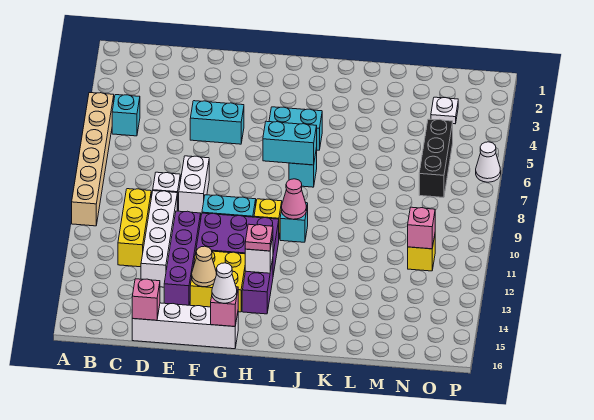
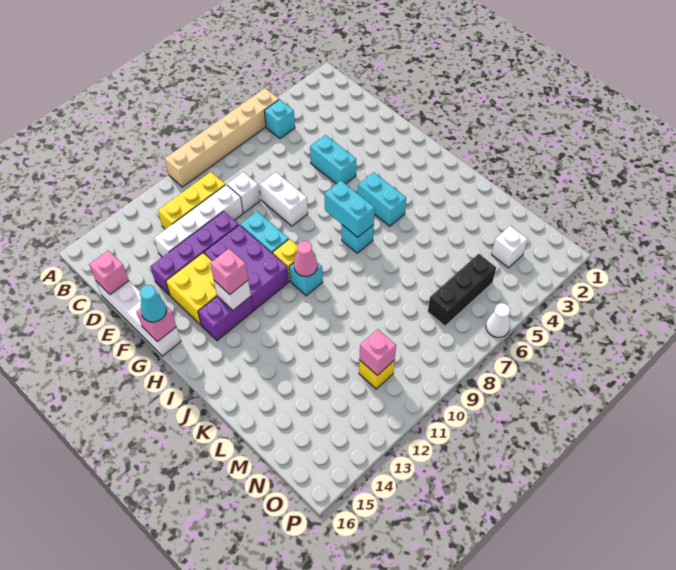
white 1x2 brick [179,156,209,215] -> white 1x2 brick turned to [260,172,308,226]
tan 1x1 cone [192,246,217,287] -> none
white 1x1 cone [212,263,237,303] -> cyan 1x1 cone [140,285,167,322]
pink 1x1 plate [245,224,273,251] -> pink 1x1 brick [210,249,248,294]
white 1x1 plate [431,97,458,124] -> white 1x1 brick [491,226,528,268]

